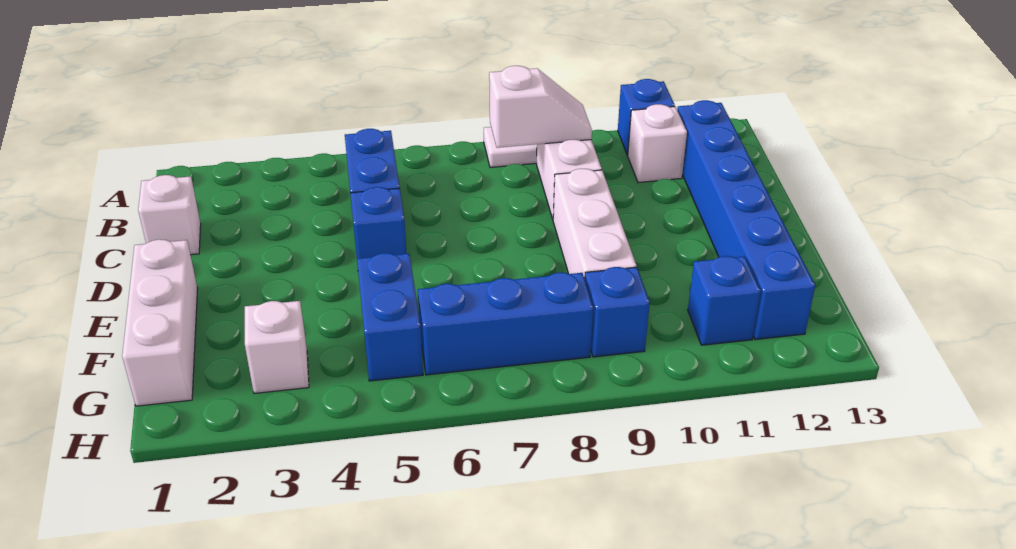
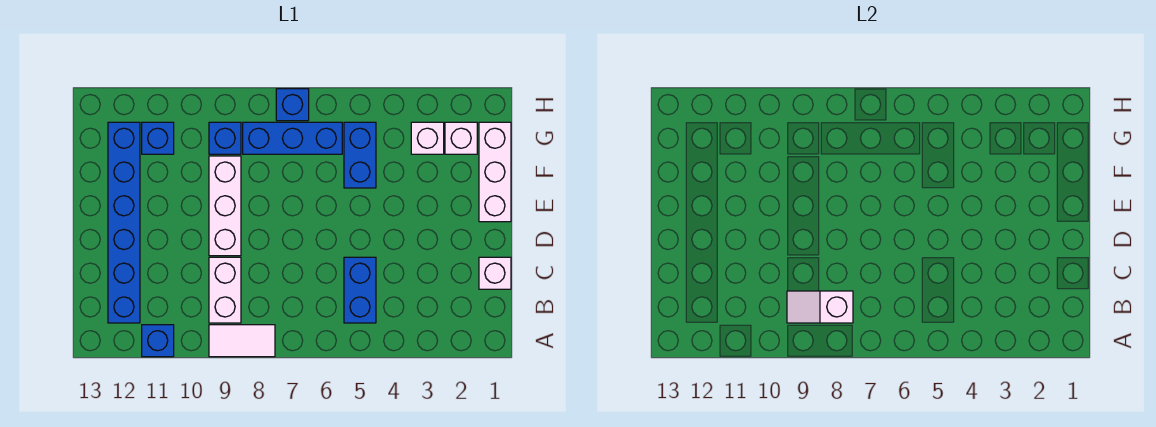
white 1x1 brick [628,104,687,182] -> white 1x1 brick moved to [445,122,477,154]
blue 1x1 brick [350,187,407,258] -> blue 1x1 brick moved to [276,89,309,121]

